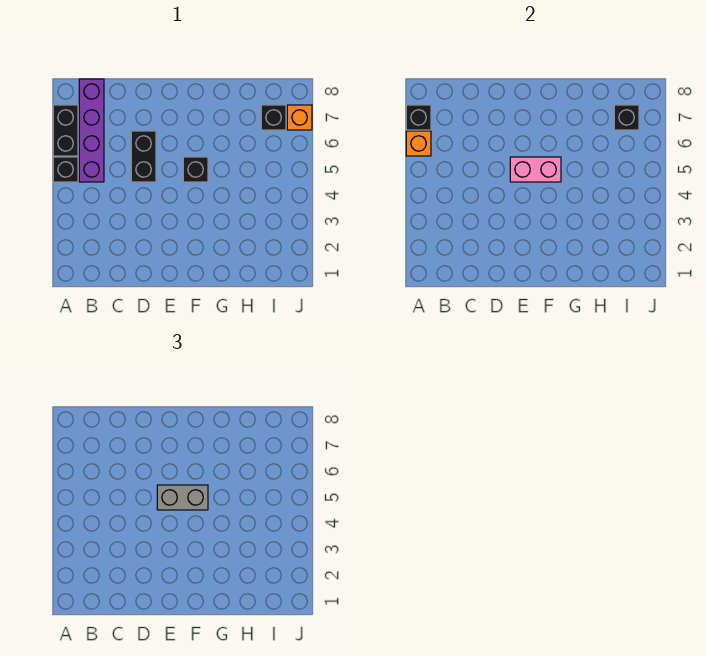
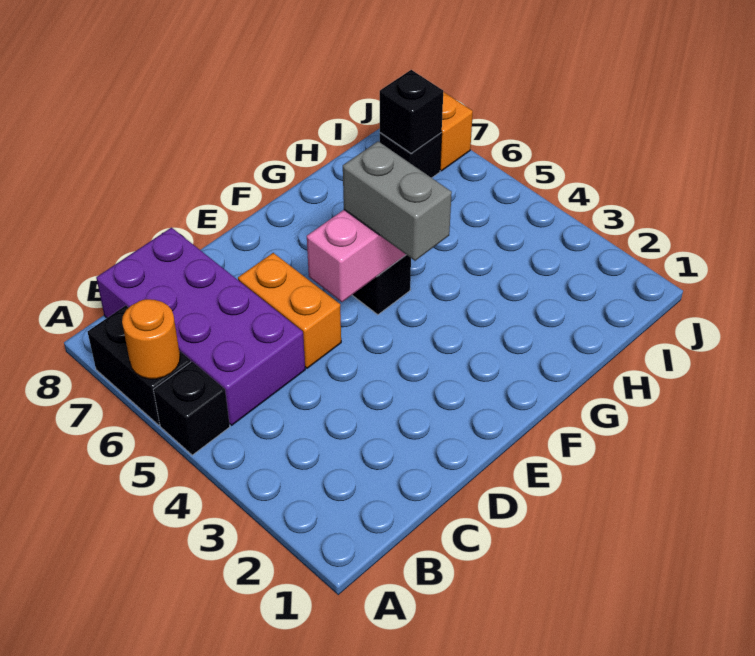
orange 1x1 brick [406,131,431,156] -> orange 1x1 round brick [122,299,180,379]
black 1x1 brick [406,105,431,130] -> none
purple 1x4 brick [79,79,104,182] -> purple 2x4 brick [96,228,305,425]
black 1x2 brick [131,131,156,182] -> orange 1x2 brick [238,253,341,368]
grey 1x2 brick [157,485,208,510] -> grey 1x2 brick turned to [343,141,452,261]

